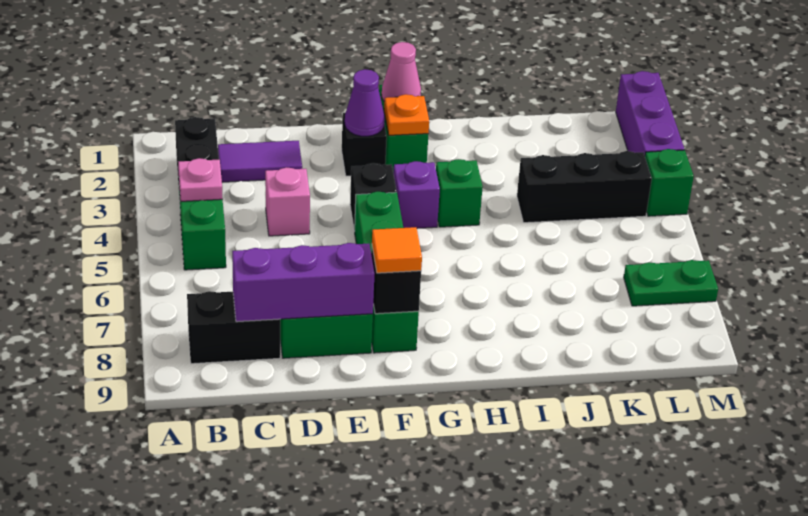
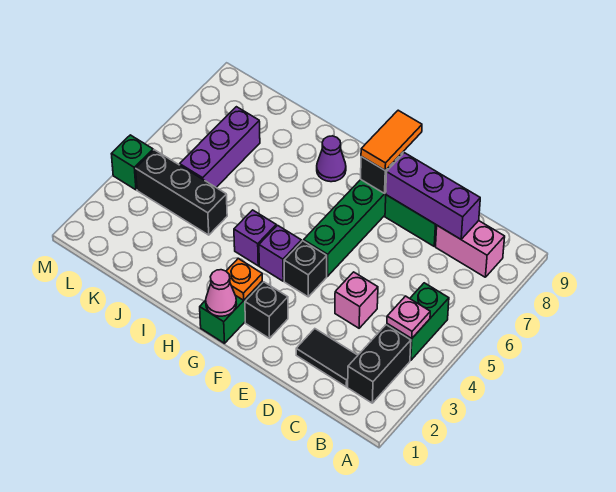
black 1x2 brick [187,291,280,364] -> pink 1x2 brick [436,221,505,277]
purple 1x2 tile [218,141,302,182] -> black 1x2 tile [296,329,358,387]
purple 1x1 cone [345,69,385,136] -> purple 1x1 cone moved to [317,136,346,182]
orange 1x1 tile [372,227,422,273] -> orange 1x2 tile [361,110,422,170]
green 1x1 brick [436,159,483,227] -> purple 1x1 brick [234,210,276,266]
green 1x2 plate [624,260,718,306] -> none
purple 1x3 brick [616,71,684,155] -> purple 1x3 brick moved to [180,107,260,187]

